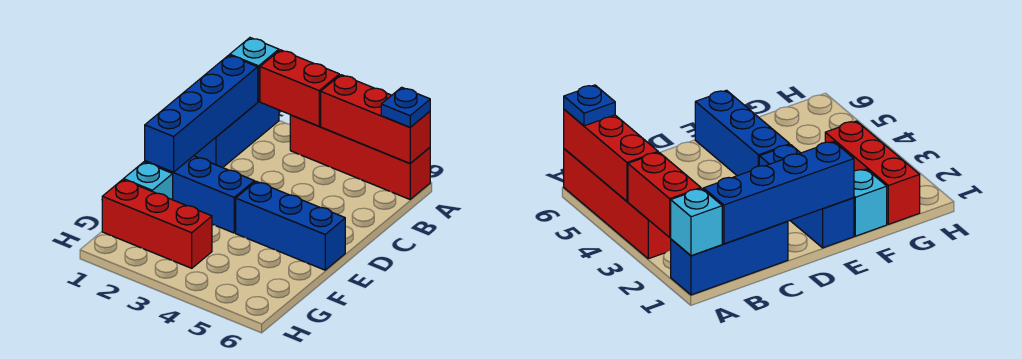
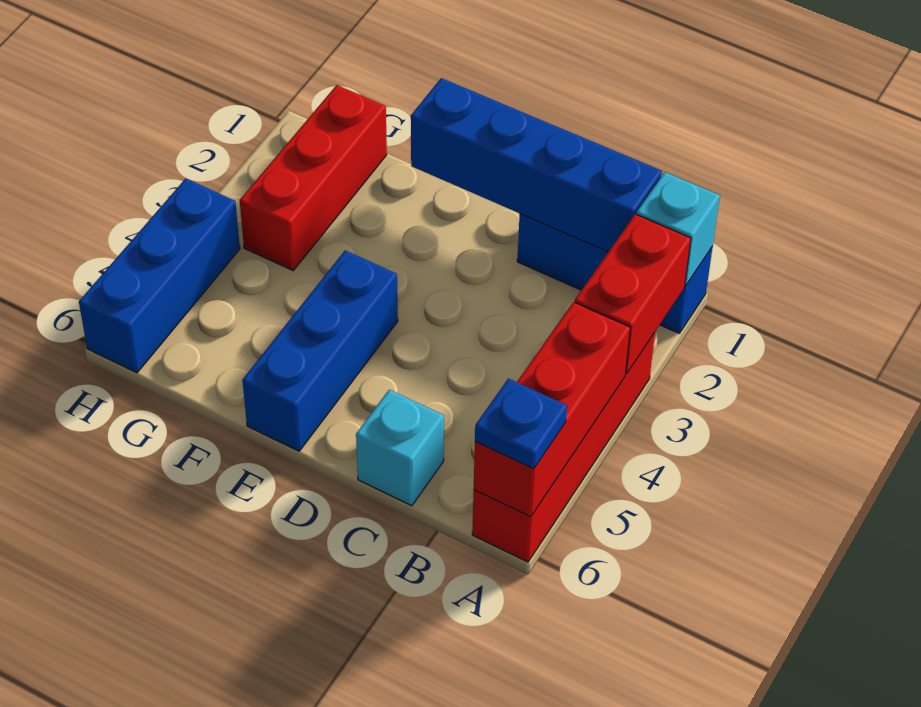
blue 1x3 brick [145,156,255,233] -> blue 1x3 brick moved to [79,179,240,373]
cyan 1x1 brick [124,162,173,200] -> cyan 1x1 brick moved to [356,390,444,506]

